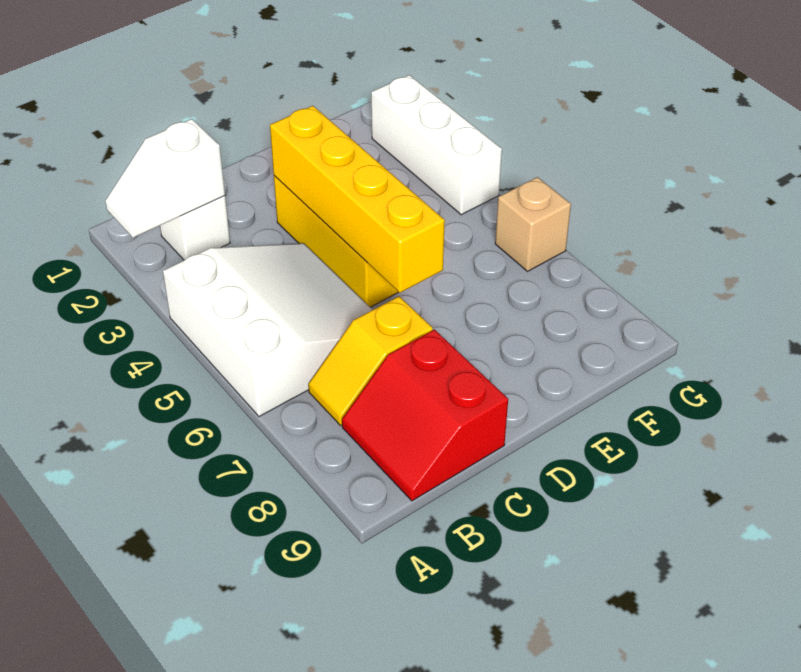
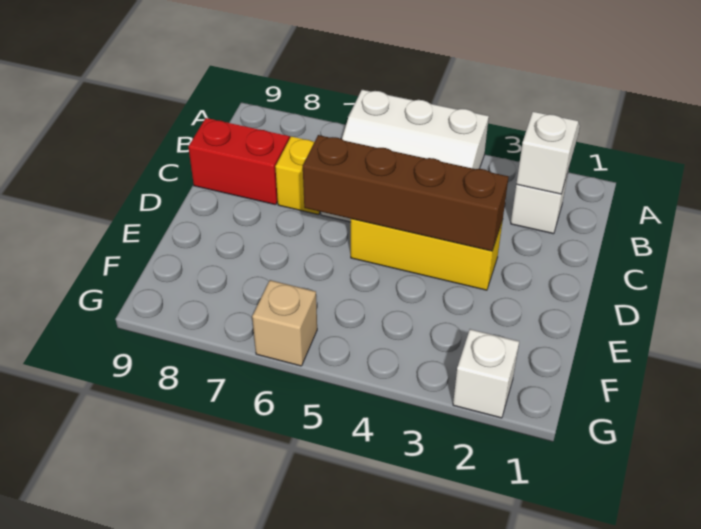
yellow 1x4 brick [270,106,445,293] -> brown 1x4 brick [303,135,509,251]
white 1x3 brick [371,75,502,215] -> white 1x1 brick [453,329,519,418]

